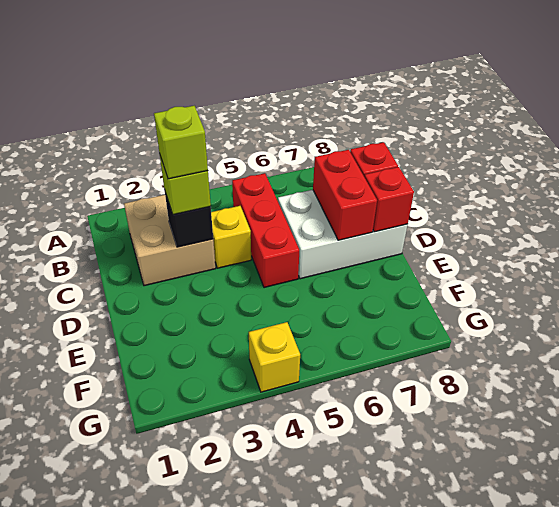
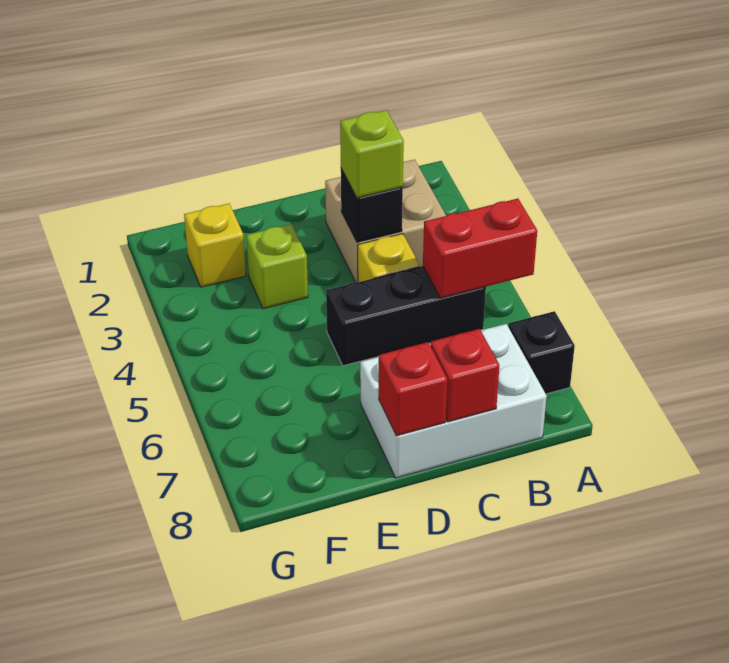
none -> black 1x1 brick [509,311,575,394]
red 1x3 brick [232,173,299,287] -> black 1x3 brick [326,266,486,366]
lime 1x1 brick [154,106,208,179] -> lime 1x1 brick moved to [246,224,308,309]
white 2x3 brick [278,190,408,279] -> white 2x3 brick turned to [360,324,547,478]
red 1x2 brick [313,150,377,240] -> red 1x2 brick moved to [423,199,537,298]
yellow 1x1 brick [249,322,300,392] -> yellow 1x1 brick moved to [184,203,246,287]

